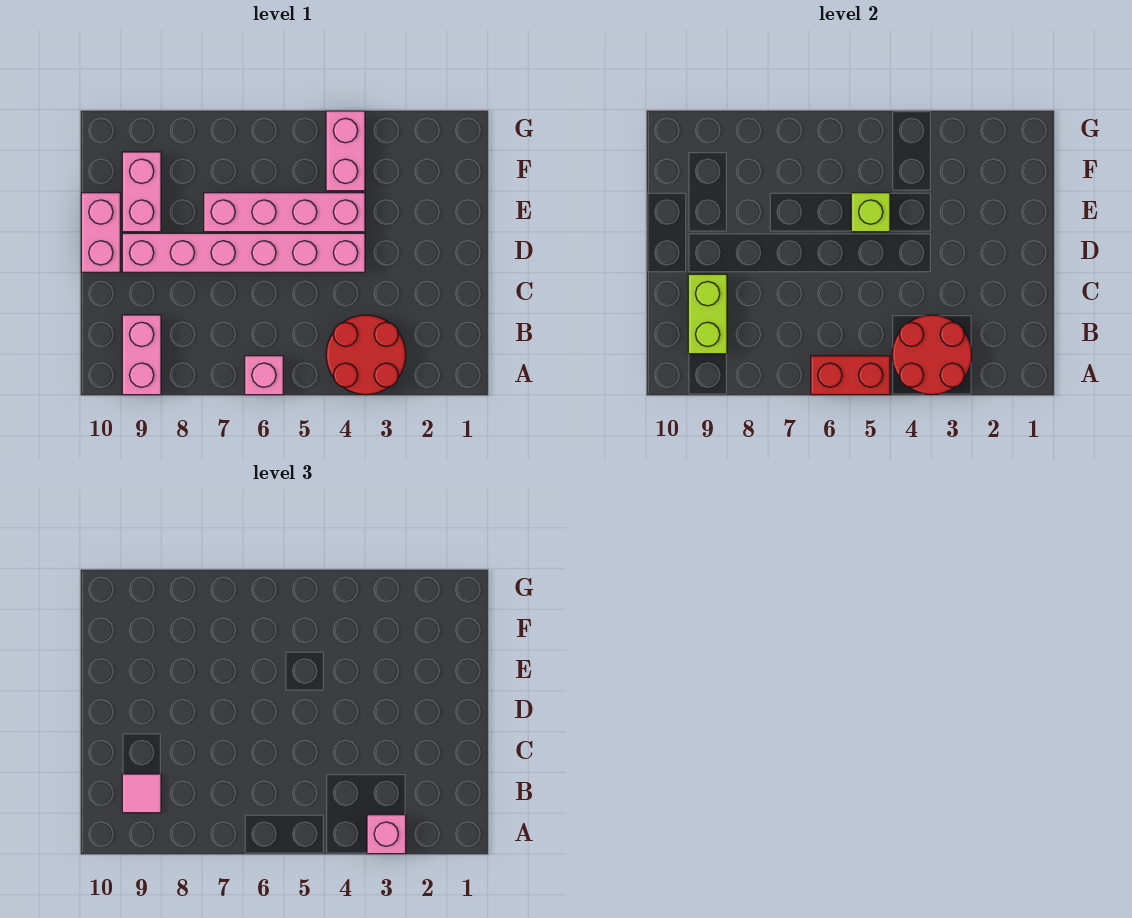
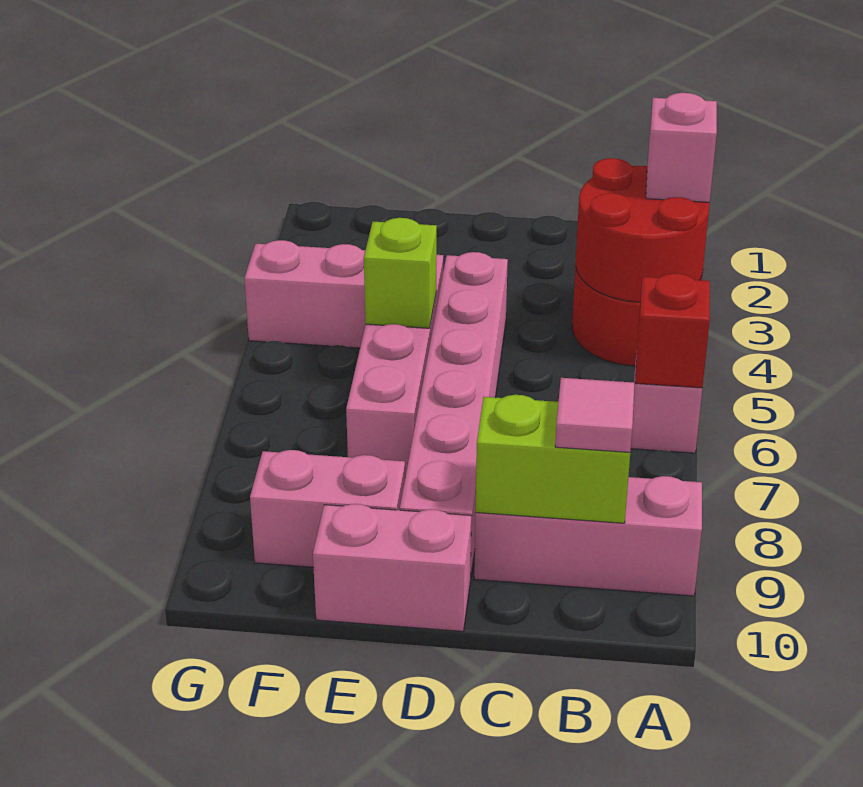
red 1x2 brick [811,356,890,395] -> red 1x1 brick [635,273,710,388]
pink 1x2 brick [122,315,161,395] -> pink 1x3 brick [474,476,702,596]

